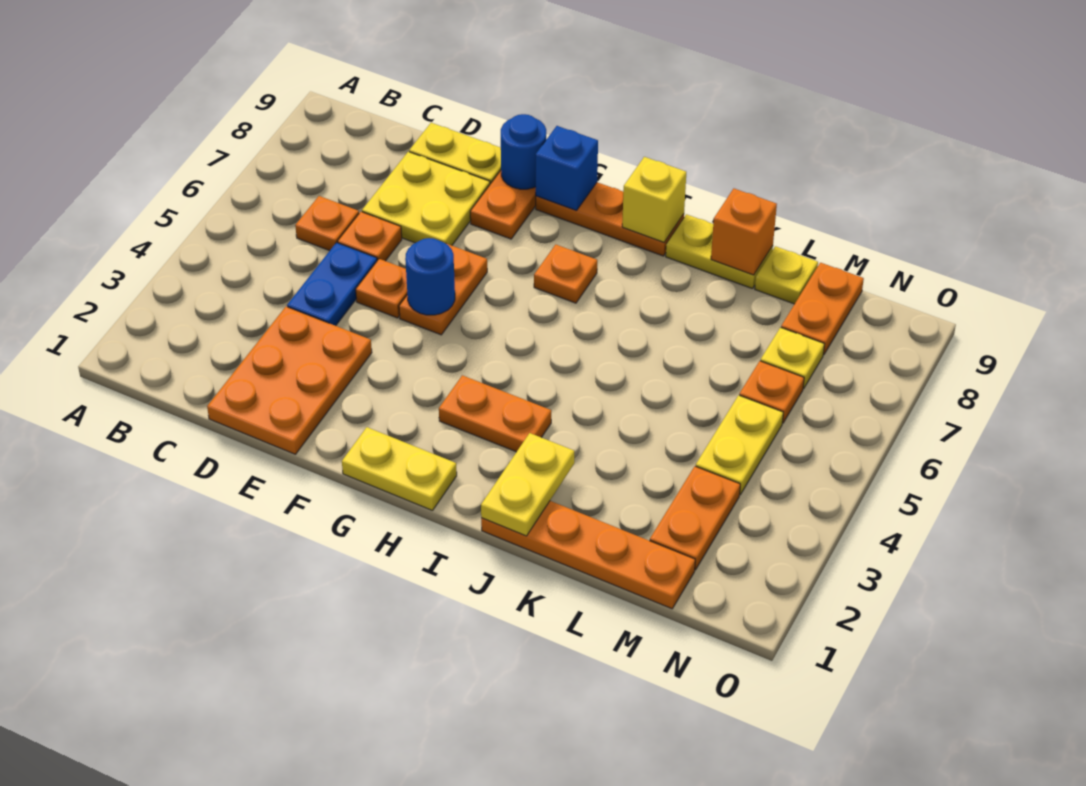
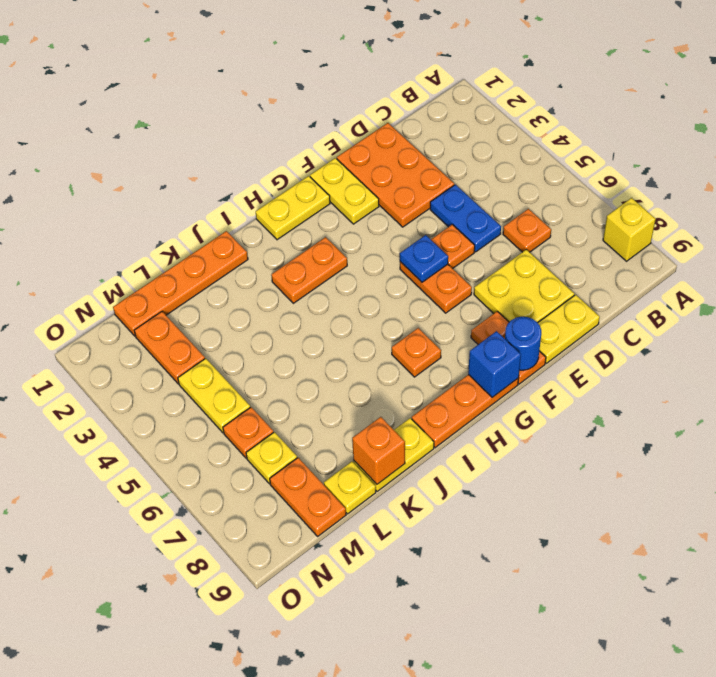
orange 1x1 plate [338,212,402,261] -> none
blue 1x1 round brick [405,238,455,315] -> blue 1x1 plate [400,235,448,282]
yellow 1x1 brick [622,157,686,242] -> yellow 1x1 brick moved to [603,198,656,261]
yellow 1x2 plate [481,433,574,536] -> yellow 1x2 plate moved to [310,158,379,224]

